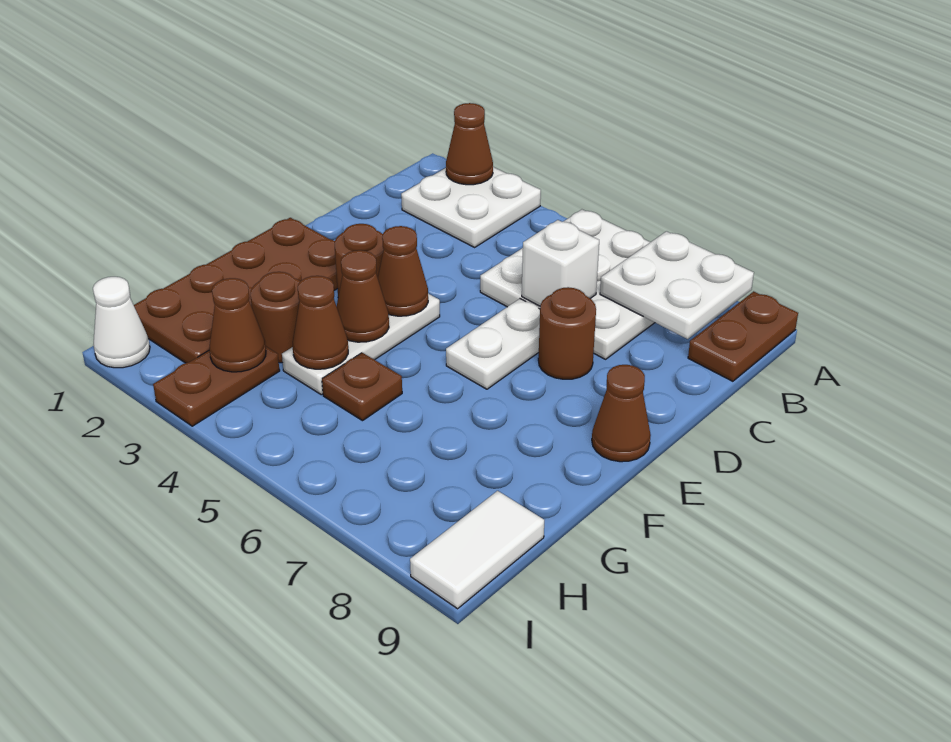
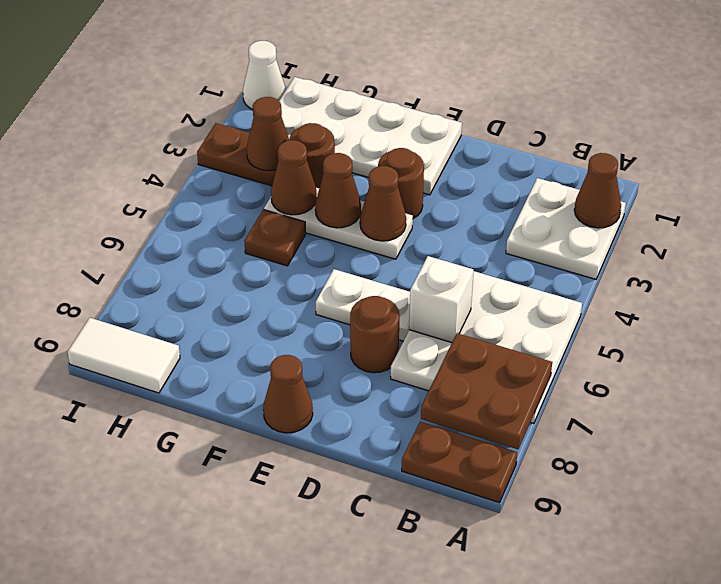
white 2x2 plate [600,231,754,339] -> brown 2x2 plate [421,333,552,449]
brown 2x4 plate [134,218,338,363] -> white 2x4 plate [279,77,462,195]

